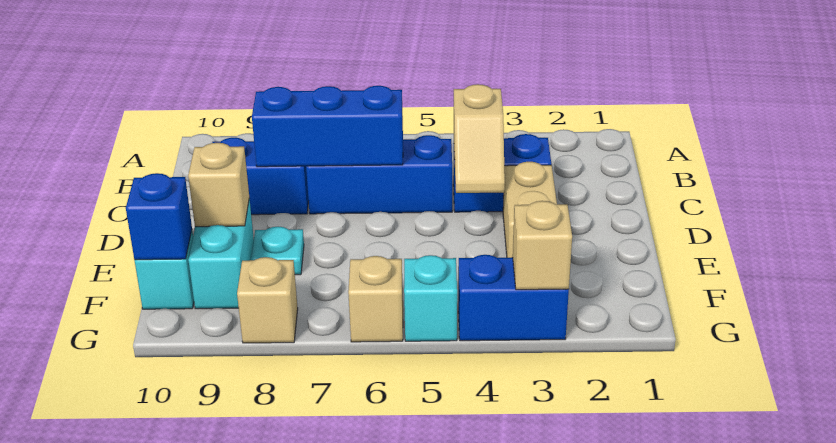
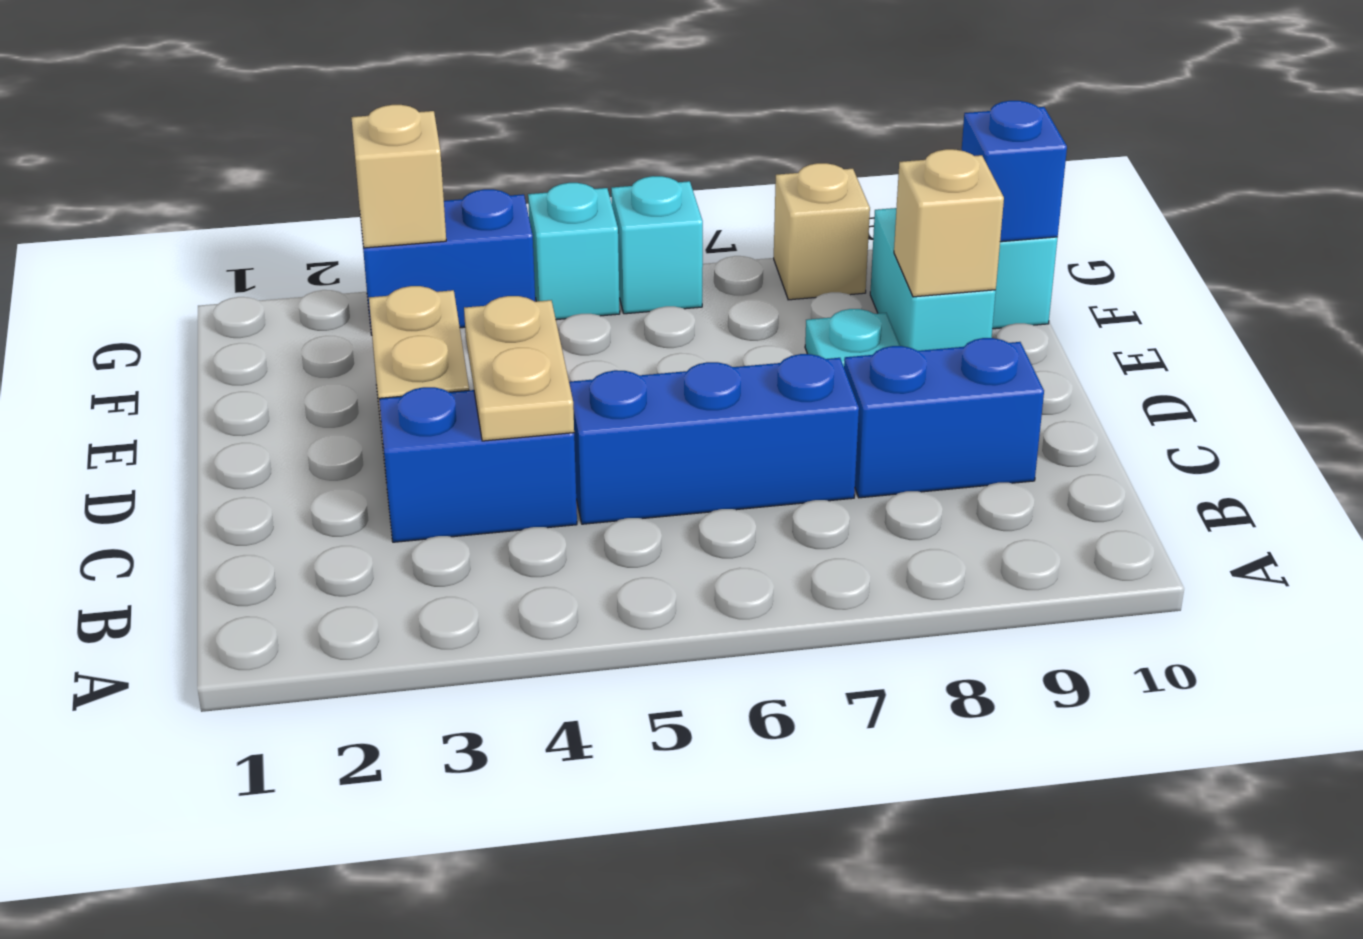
tan 1x2 slope [454,84,505,193] -> tan 1x2 plate [464,296,574,441]
blue 1x3 brick [252,86,403,167] -> none
tan 1x1 brick [348,256,403,342] -> cyan 1x1 brick [611,176,703,314]

